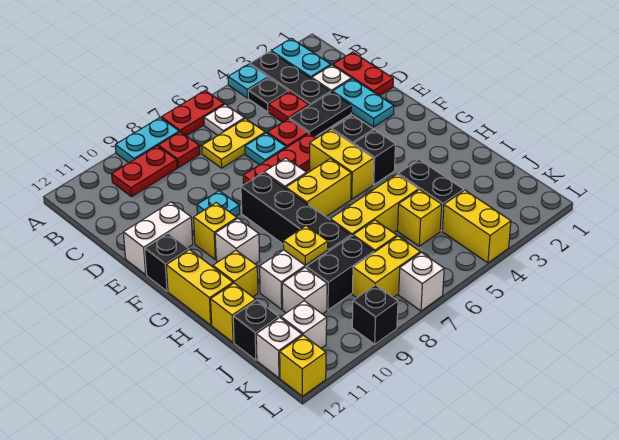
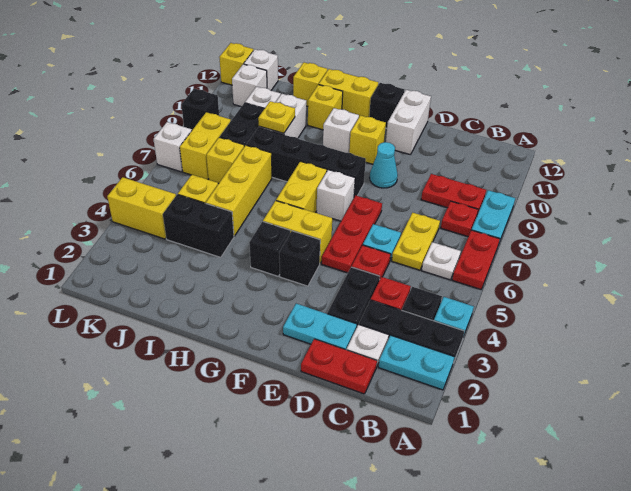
red 1x2 plate [112,146,177,197] -> red 1x2 plate turned to [421,174,486,215]
cyan 1x1 plate [197,191,240,216] -> cyan 1x1 cone [370,142,398,188]
black 1x1 brick [233,300,279,360] -> none

